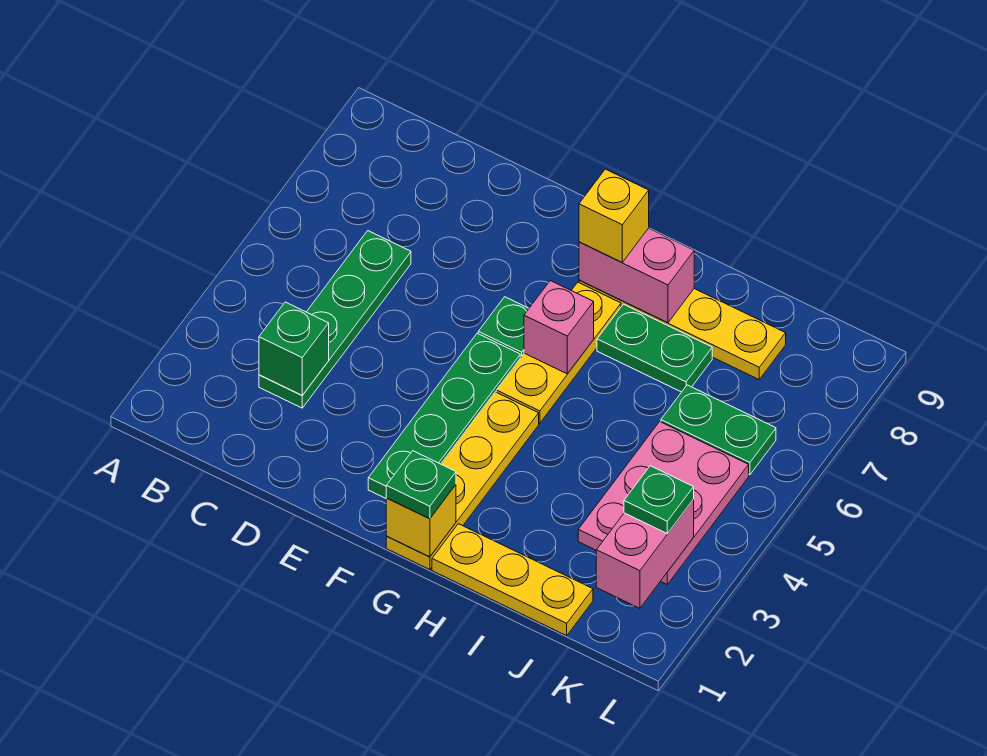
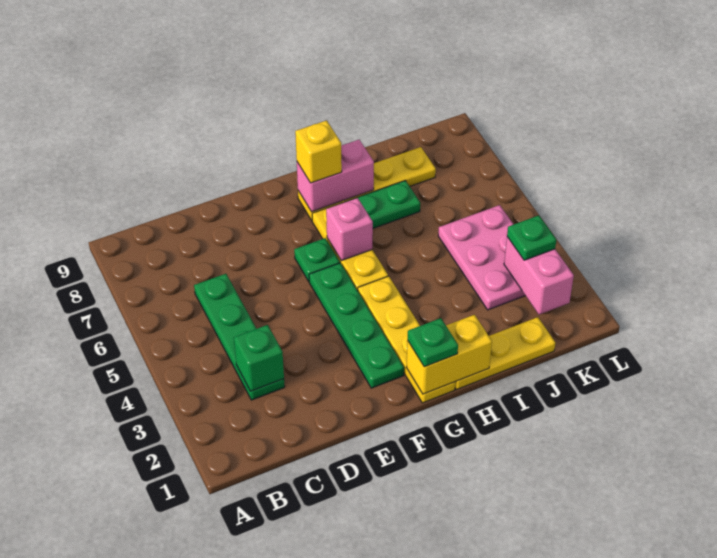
yellow 1x1 brick [386,485,456,557] -> yellow 1x2 brick [406,315,492,394]
green 1x2 plate [661,385,776,475] -> none

